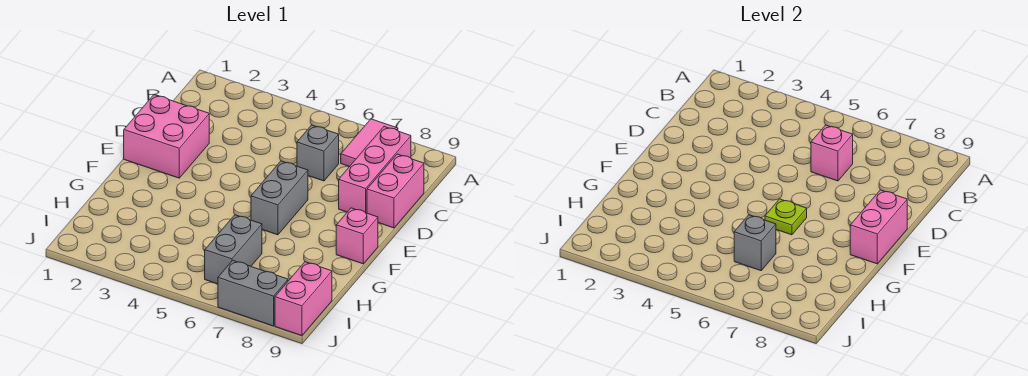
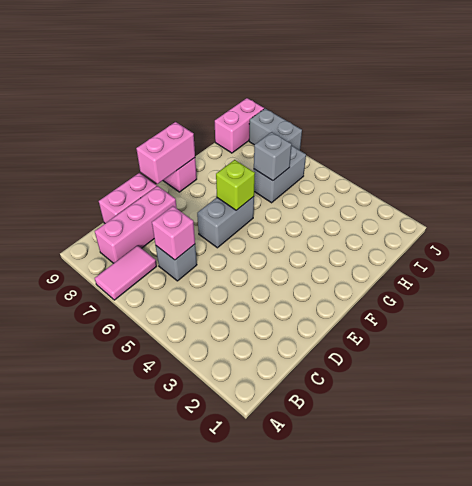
pink 2x2 brick [124,95,209,178] -> none
lime 1x1 plate [765,199,807,235] -> lime 1x1 brick [216,160,255,210]

